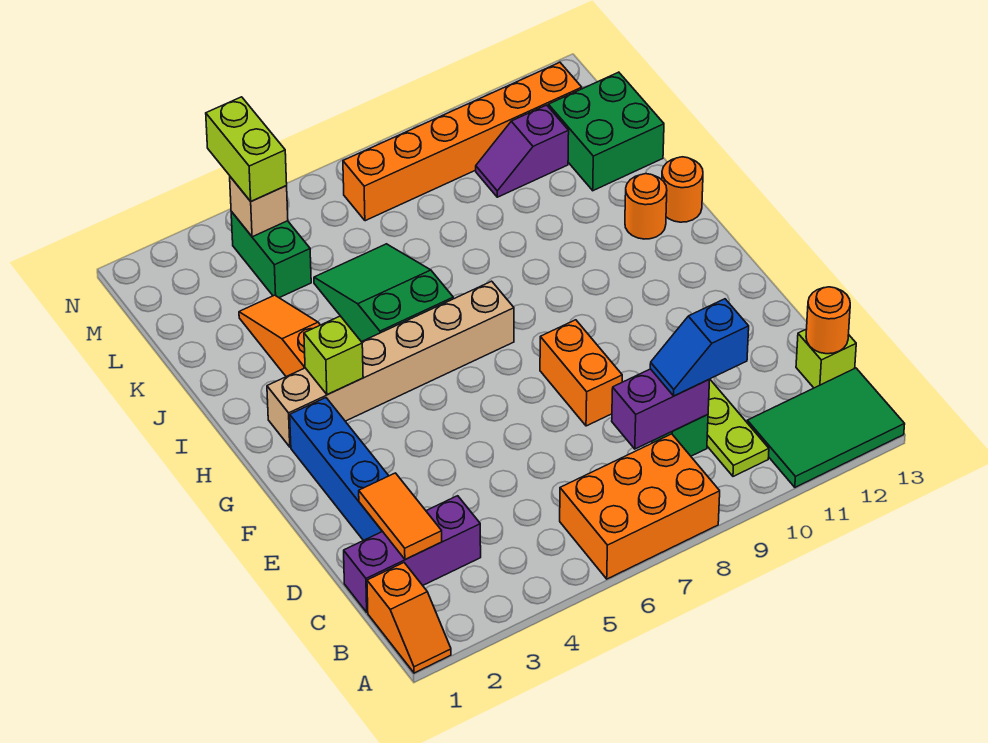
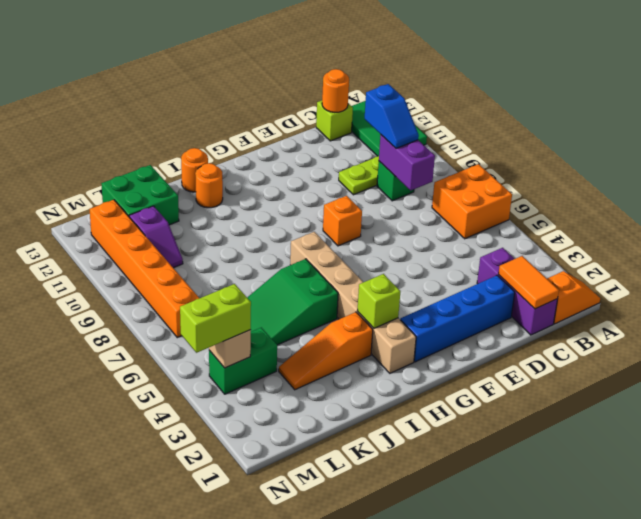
orange 2x3 brick [560,434,720,579] -> orange 2x2 brick [432,164,512,239]
orange 1x2 tile [359,473,442,559] -> orange 1x2 tile turned to [499,256,559,309]
orange 1x2 brick [540,320,622,426] -> orange 1x1 brick [323,196,362,246]

